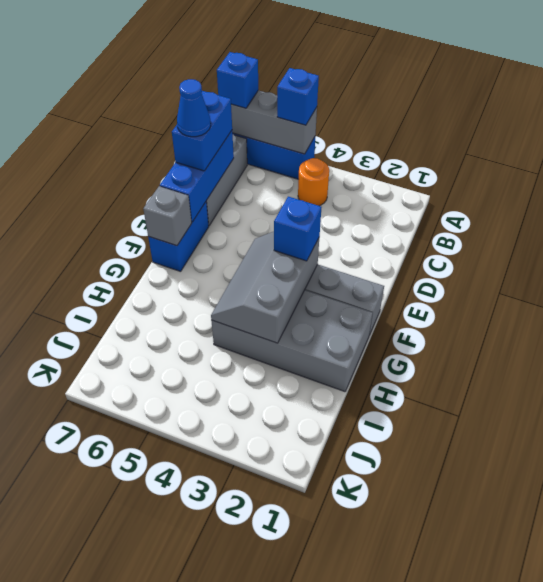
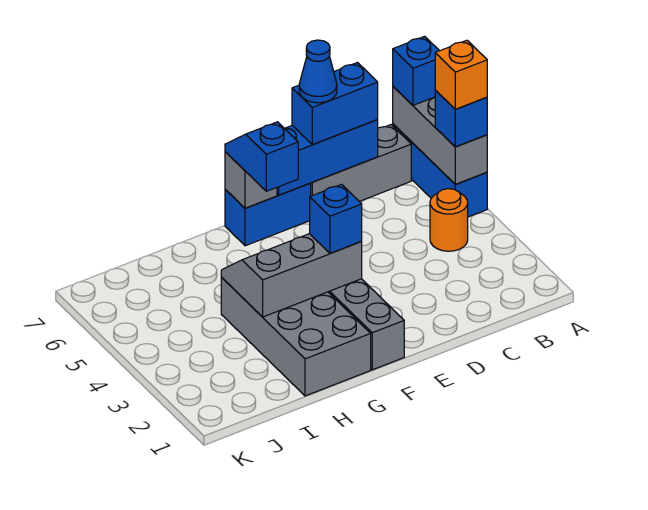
none -> orange 1x1 brick [435,40,487,109]
none -> blue 1x2 slope [225,122,298,191]

